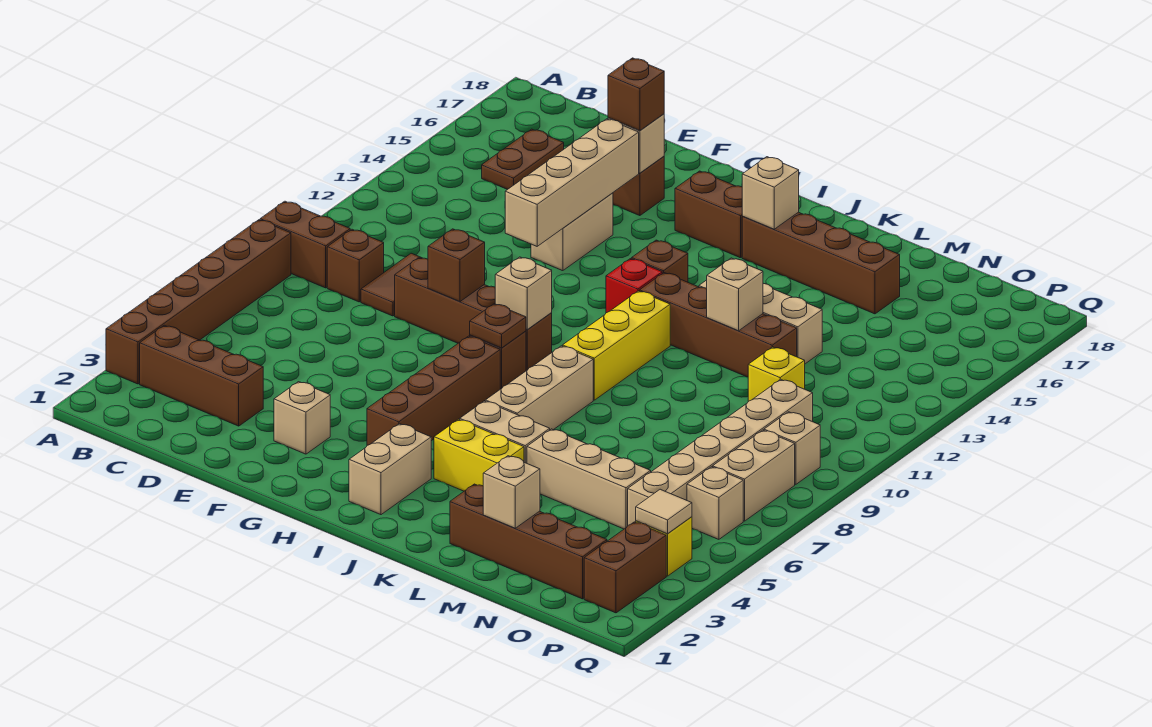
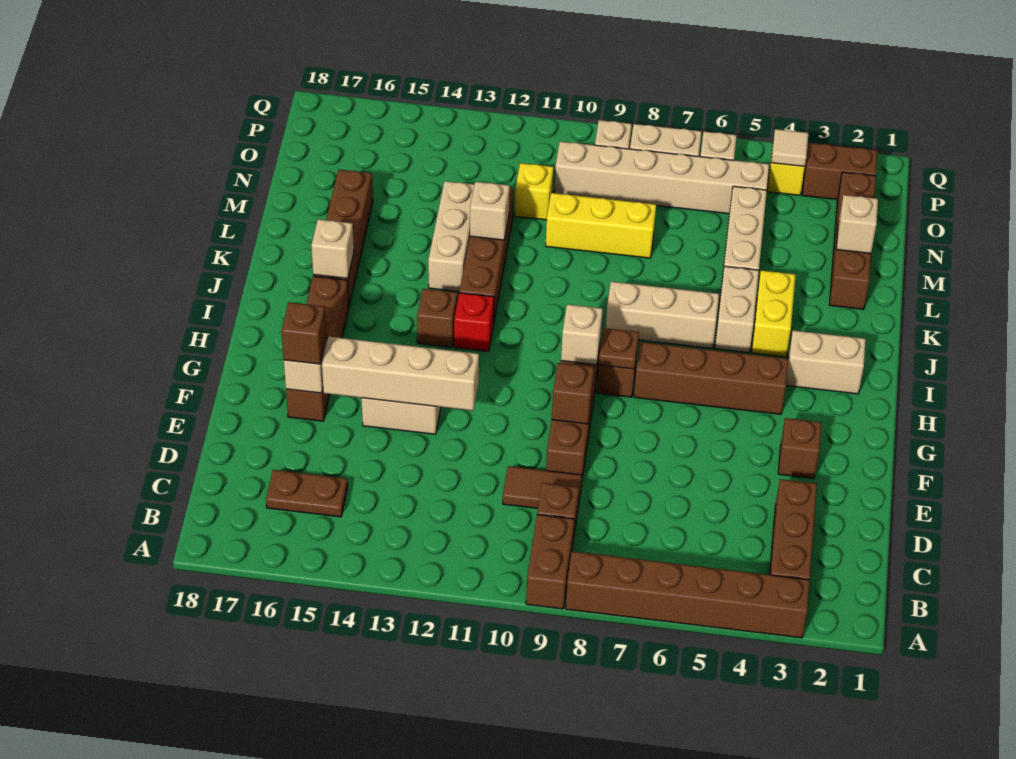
tan 1x1 brick [274,382,330,454] -> brown 1x1 brick [778,418,822,478]
yellow 1x3 brick [563,291,670,400] -> yellow 1x3 brick moved to [546,193,656,258]

